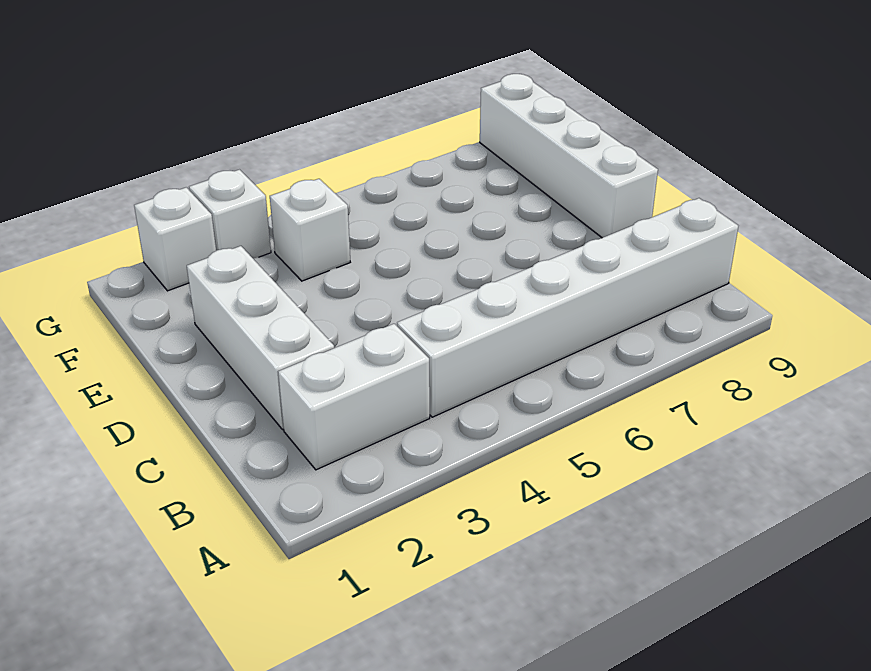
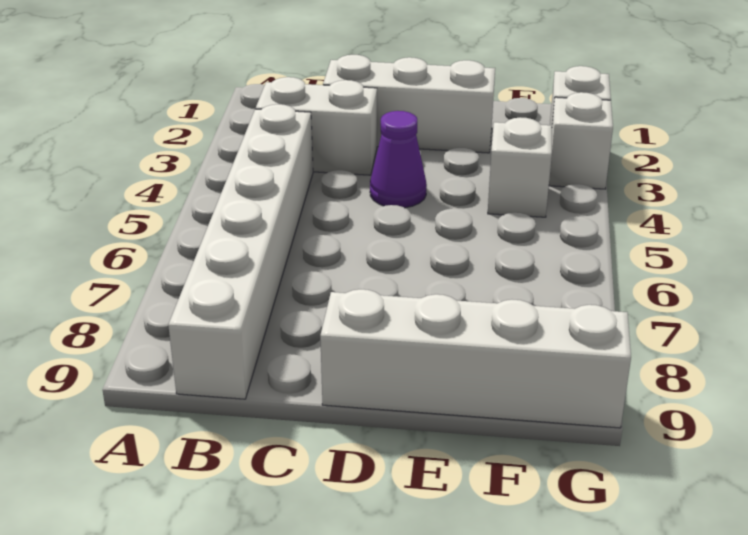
white 1x2 brick [278,324,430,470] -> white 1x2 brick turned to [256,77,377,175]
none -> purple 1x1 cone [370,111,427,208]

